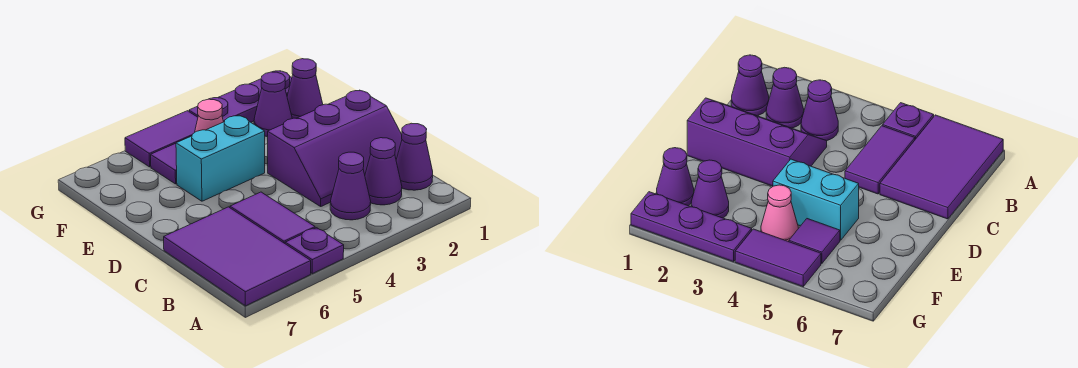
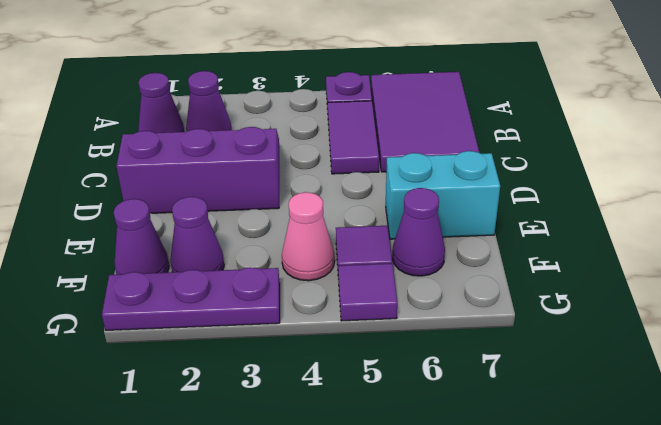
purple 1x1 cone [330,152,371,220] -> purple 1x1 cone moved to [392,188,445,276]
cyan 1x2 brick [176,115,265,201] -> cyan 1x2 brick moved to [386,151,500,239]
purple 1x2 tile [125,111,198,167] -> purple 1x1 tile [338,264,397,321]

